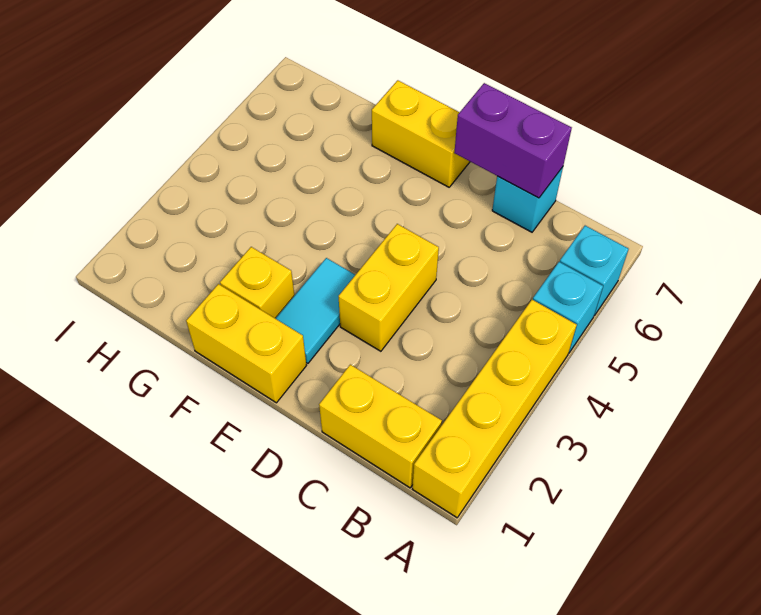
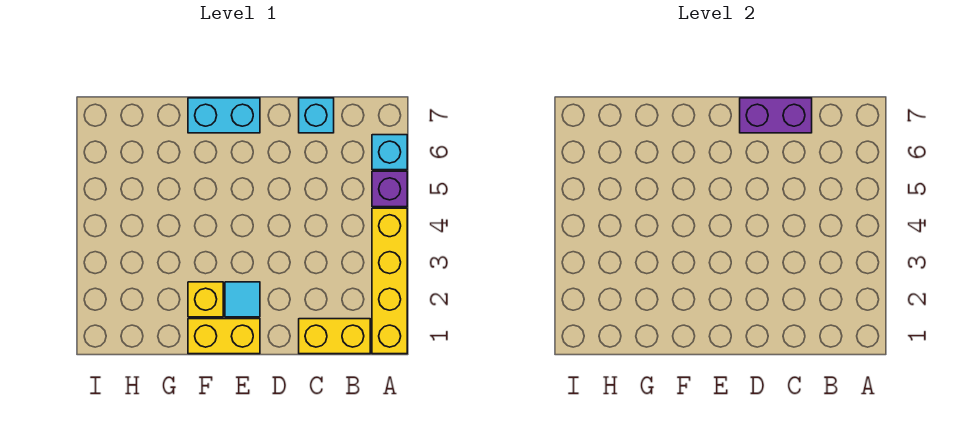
cyan 1x1 brick [533,262,603,353] -> purple 1x1 brick [372,171,407,207]
yellow 1x2 brick [339,224,439,351] -> none
cyan 1x2 tile [275,258,355,363] -> cyan 1x1 tile [225,282,260,317]
yellow 1x2 brick [372,80,470,187] -> cyan 1x2 brick [188,98,260,133]

